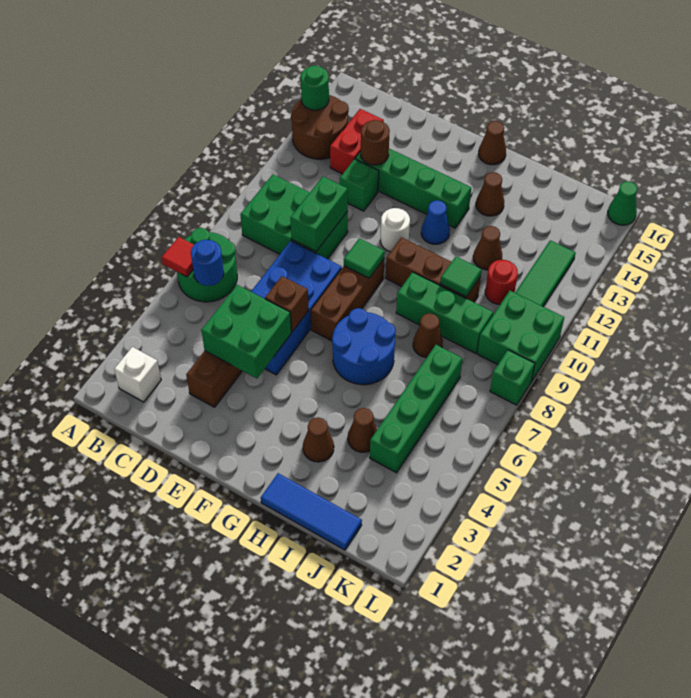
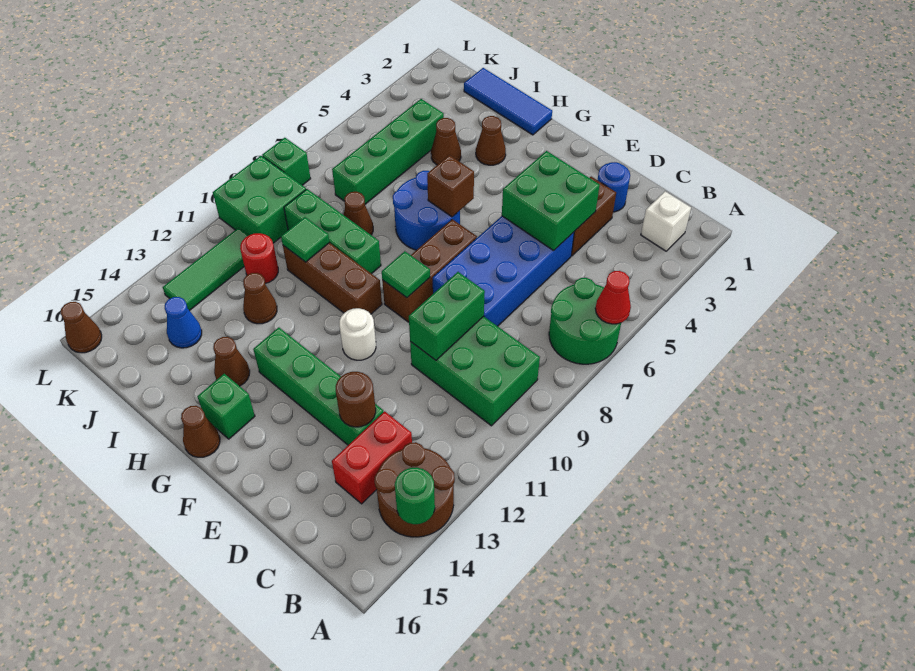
red 1x1 tile [162,237,194,277] -> red 1x1 cone [595,271,631,324]
blue 1x1 round brick [191,240,224,286] -> blue 1x1 round brick moved to [598,162,630,212]
green 1x1 brick [340,159,379,211] -> green 1x1 brick moved to [197,374,255,439]
brown 1x1 brick [265,276,309,332] -> brown 1x1 brick moved to [427,155,474,217]
blue 1x1 cone [421,200,450,244] -> blue 1x1 cone moved to [165,297,202,348]
green 1x1 cone [608,181,637,225] -> brown 1x1 cone [61,302,102,353]

